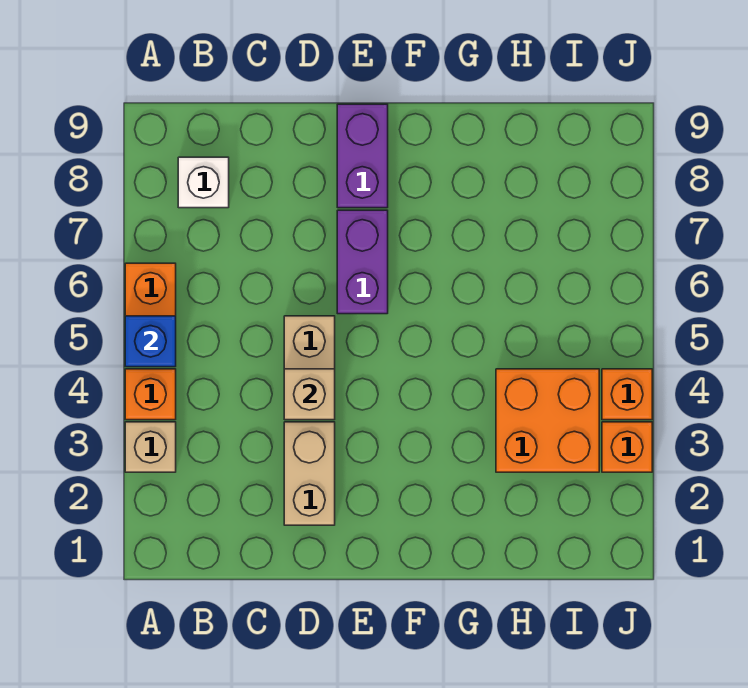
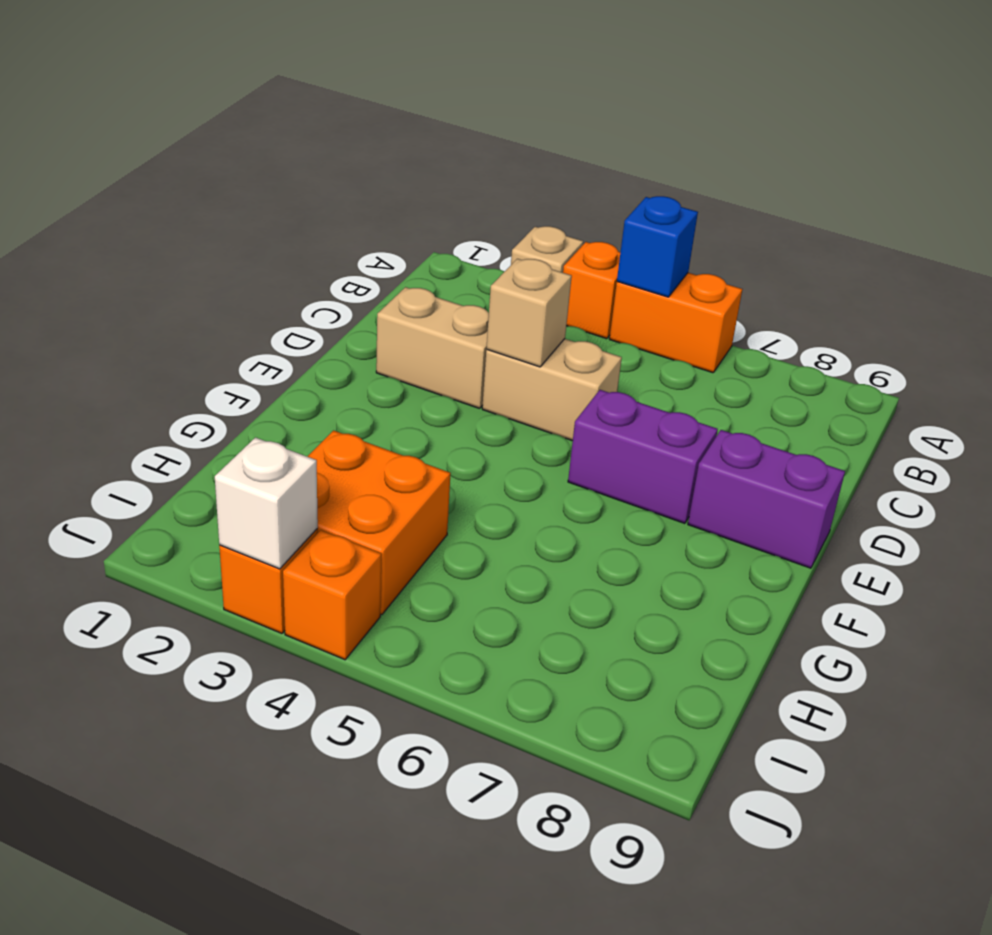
white 1x1 brick [178,157,229,208] -> white 1x1 brick moved to [215,438,318,569]

